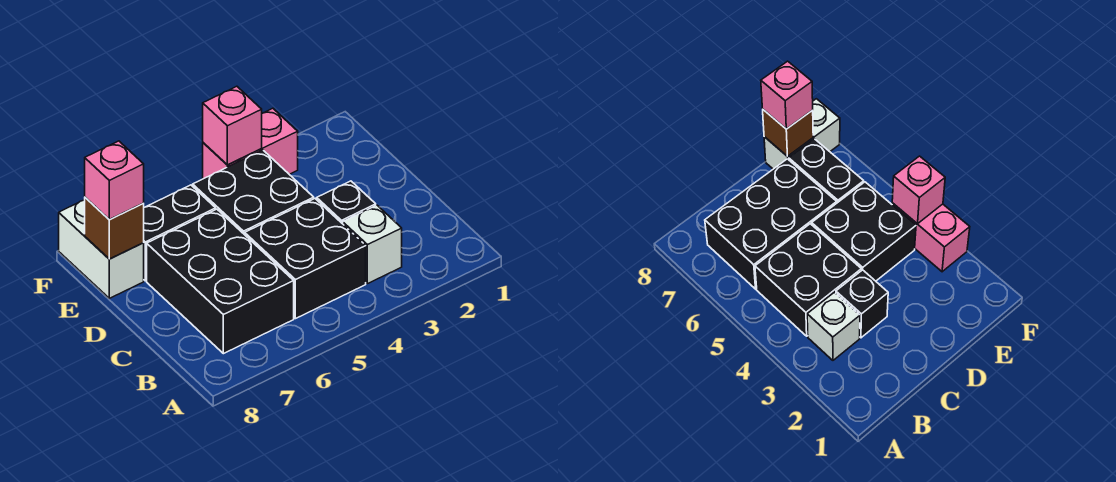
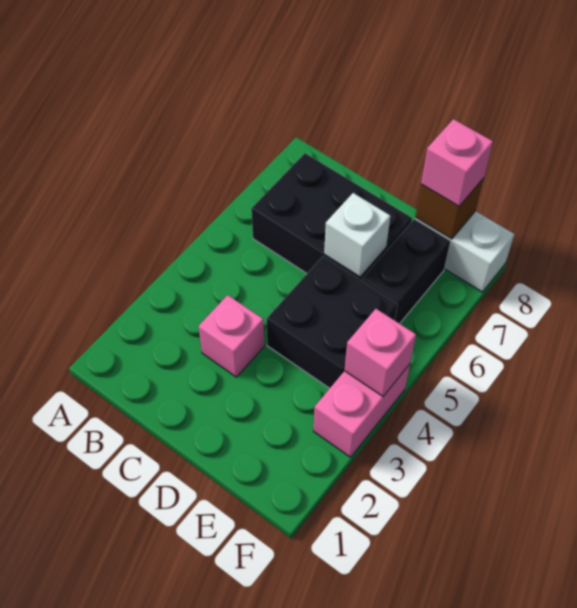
white 1x1 brick [343,205,402,284] -> white 1x1 brick moved to [324,193,390,277]
black 2x2 brick [245,199,366,319] -> none
black 1x1 brick [317,181,376,224] -> pink 1x1 brick [198,295,264,377]

